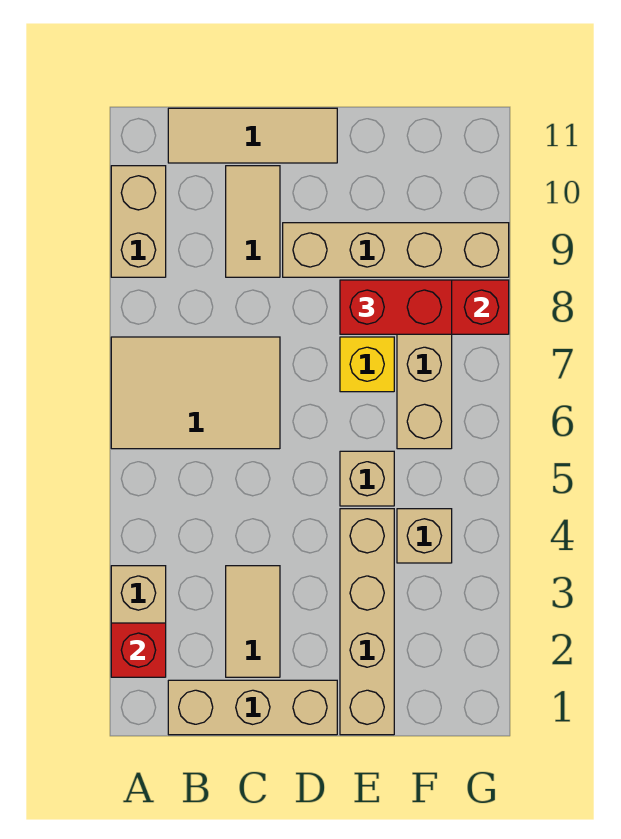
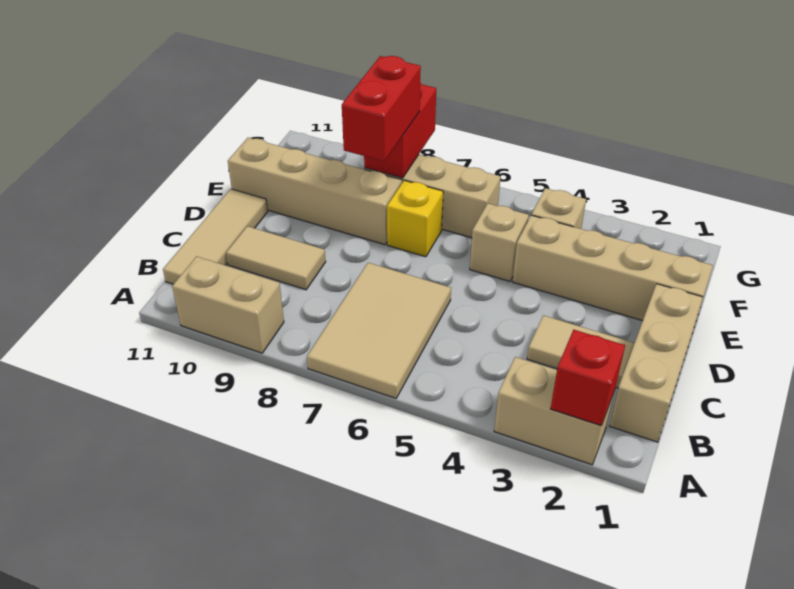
tan 1x4 brick [283,223,509,277] -> tan 1x4 brick turned to [228,138,402,245]

